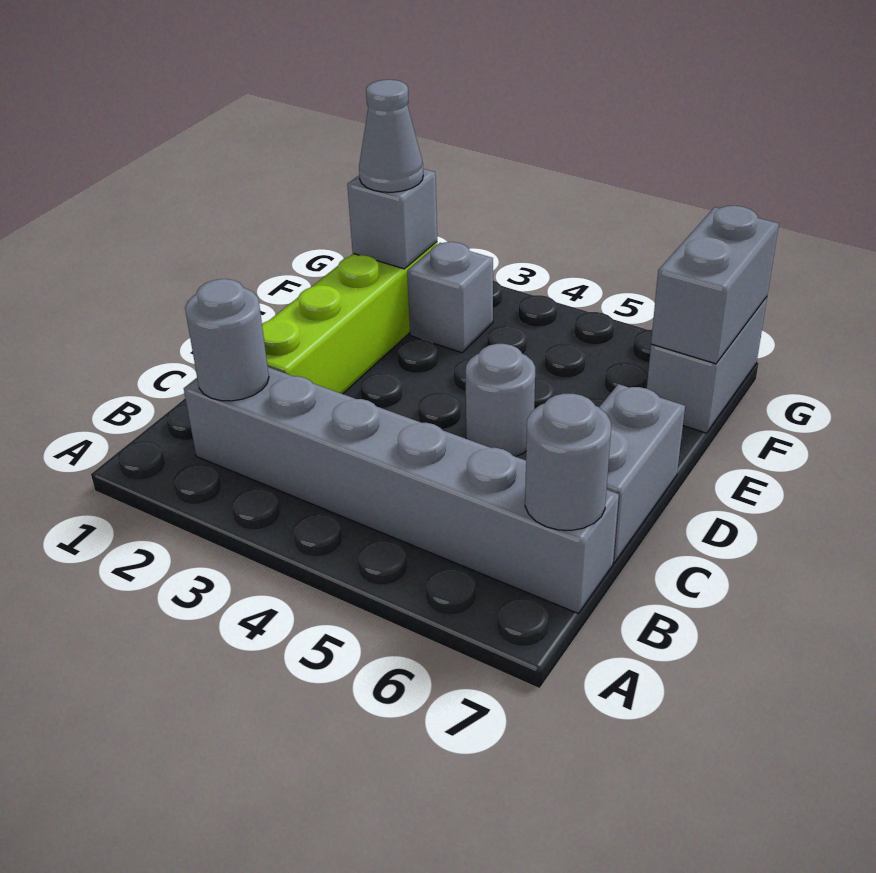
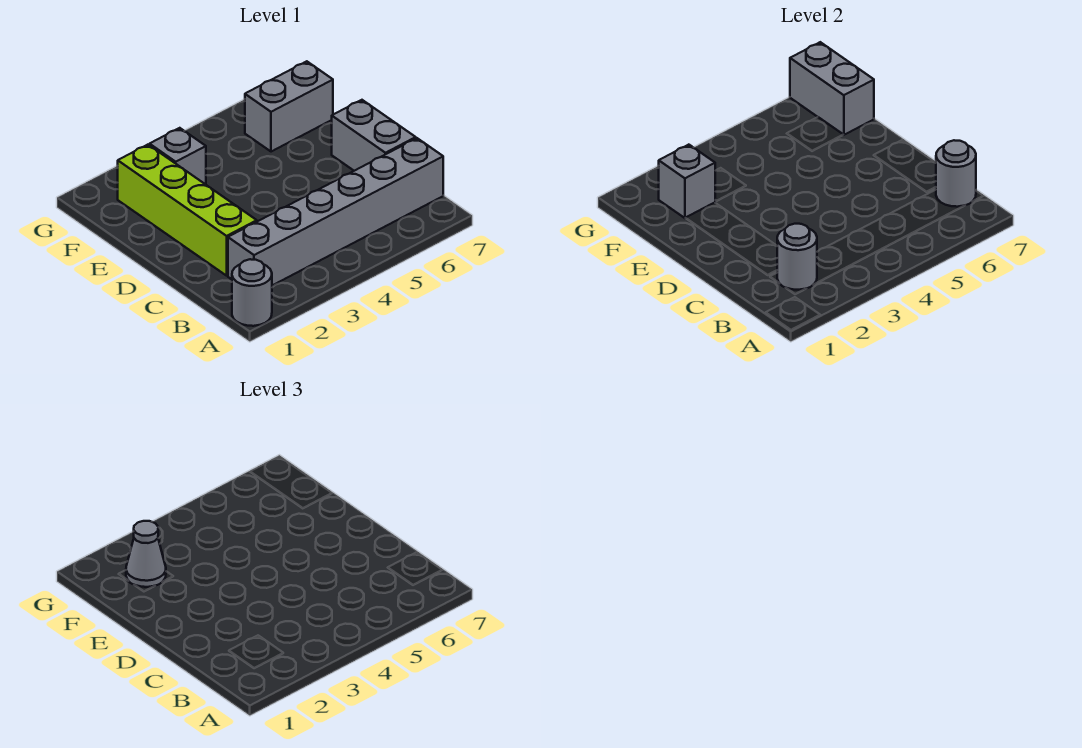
grey 1x1 round brick [466,344,535,457] -> grey 1x1 round brick moved to [232,259,272,326]
grey 1x2 brick [647,297,767,433] -> grey 1x2 brick turned to [245,61,333,152]

